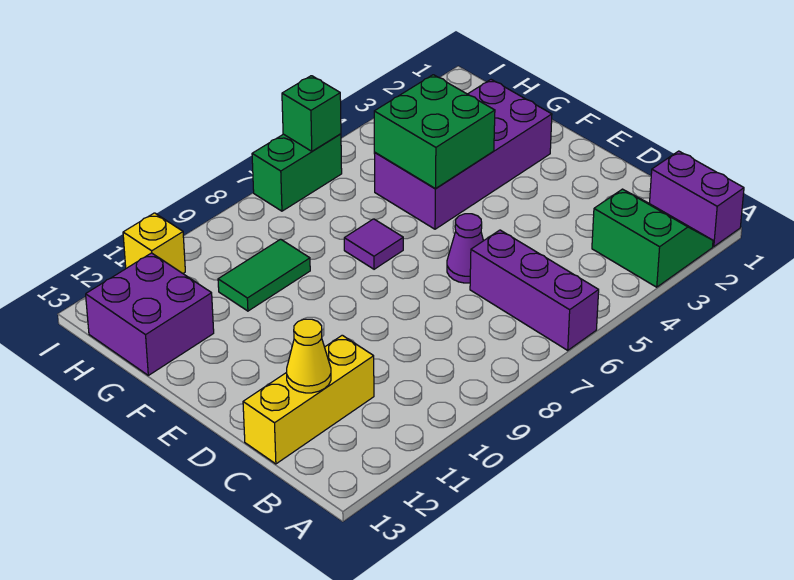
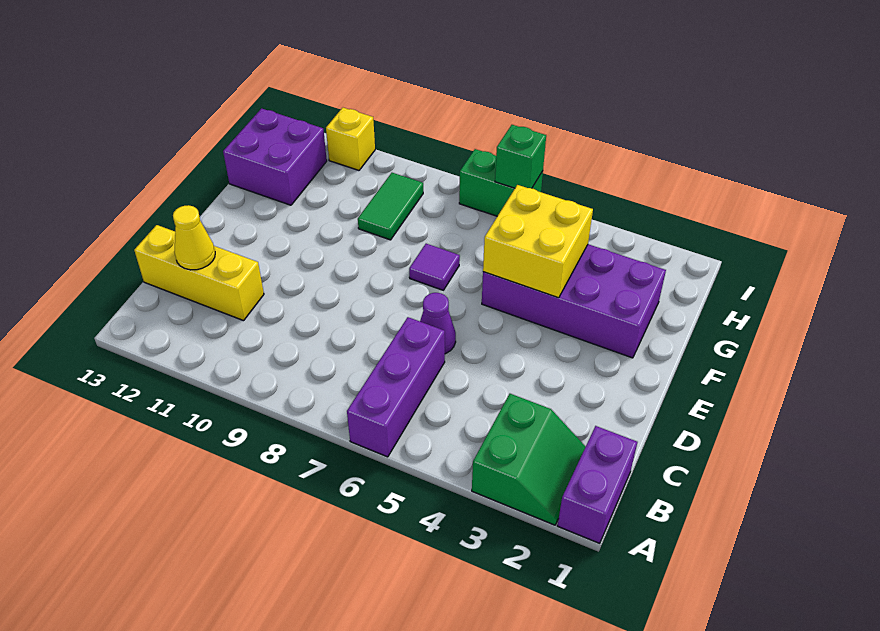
green 2x2 brick [374,75,495,189] -> yellow 2x2 brick [483,185,593,298]
green 1x2 tile [218,239,310,311] -> green 1x2 tile turned to [358,173,423,240]

